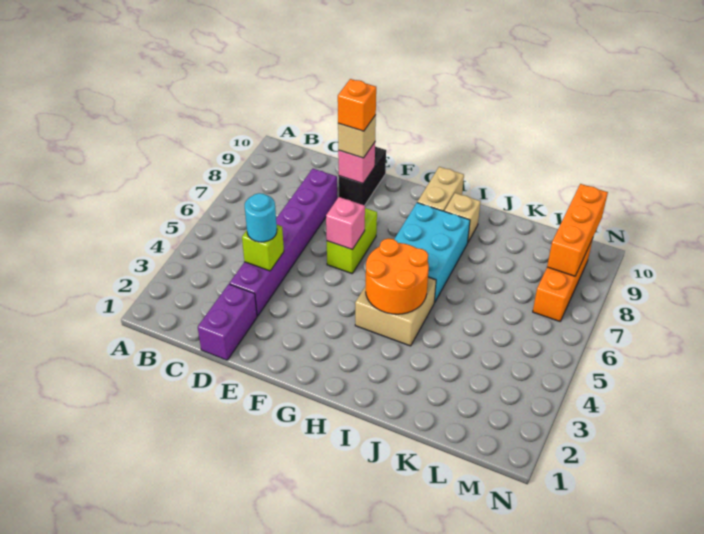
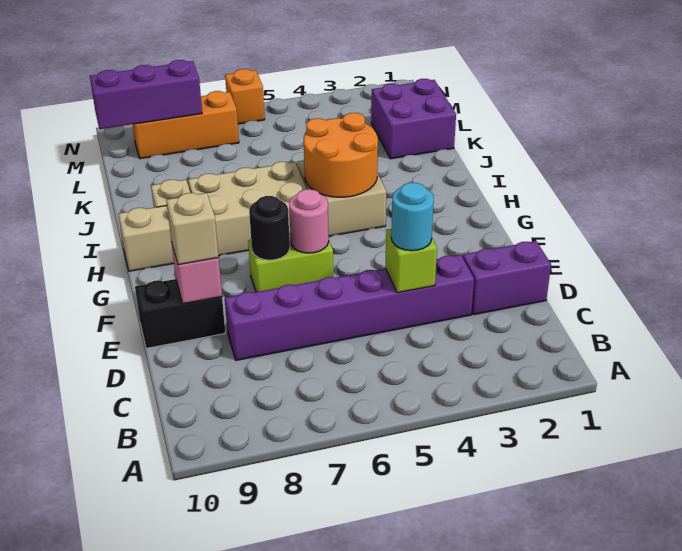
orange 1x1 brick [338,79,376,131] -> orange 1x1 brick moved to [225,69,265,124]
pink 1x1 brick [326,197,365,249] -> pink 1x1 round brick [289,189,329,253]
none -> black 1x1 round brick [249,196,290,260]
cyan 2x3 brick [394,203,470,302] -> tan 2x3 brick [188,162,307,256]
none -> purple 2x2 brick [371,79,456,159]
orange 1x3 brick [547,184,608,276] -> purple 1x3 brick [90,60,202,129]

